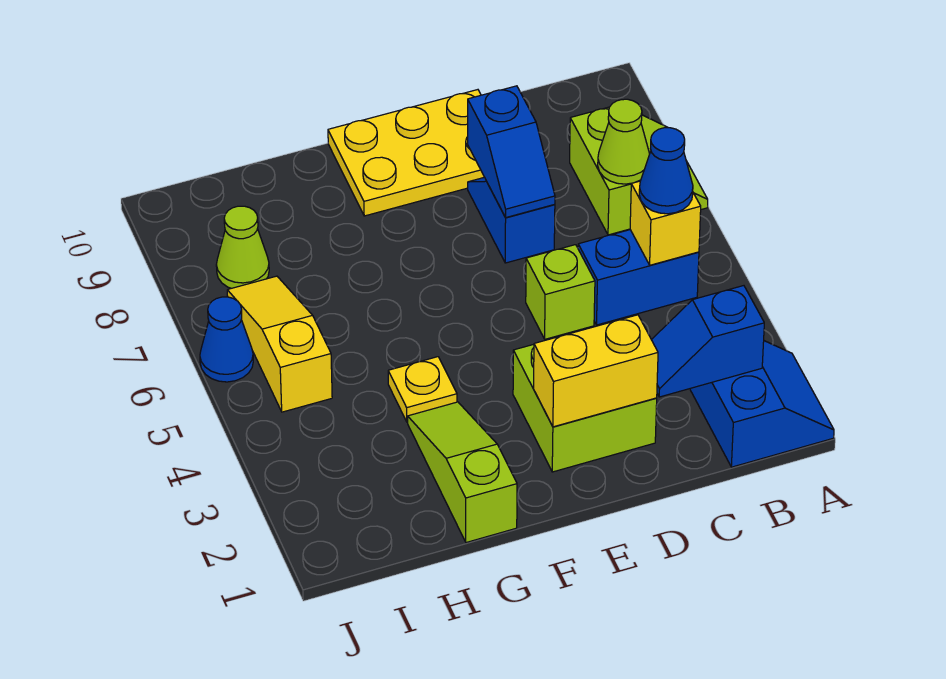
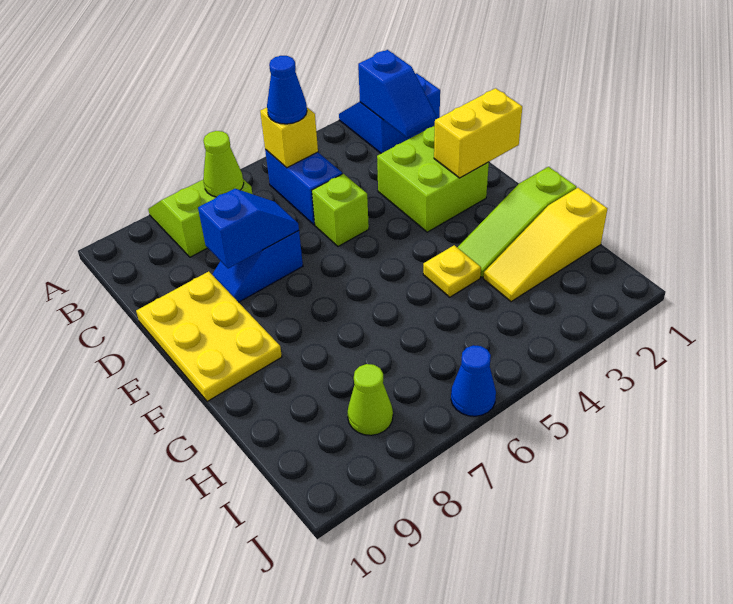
yellow 1x2 brick [534,315,658,427] -> yellow 1x2 brick turned to [434,88,522,178]
yellow 1x3 slope [227,276,332,412] -> yellow 1x3 slope moved to [483,188,607,302]

